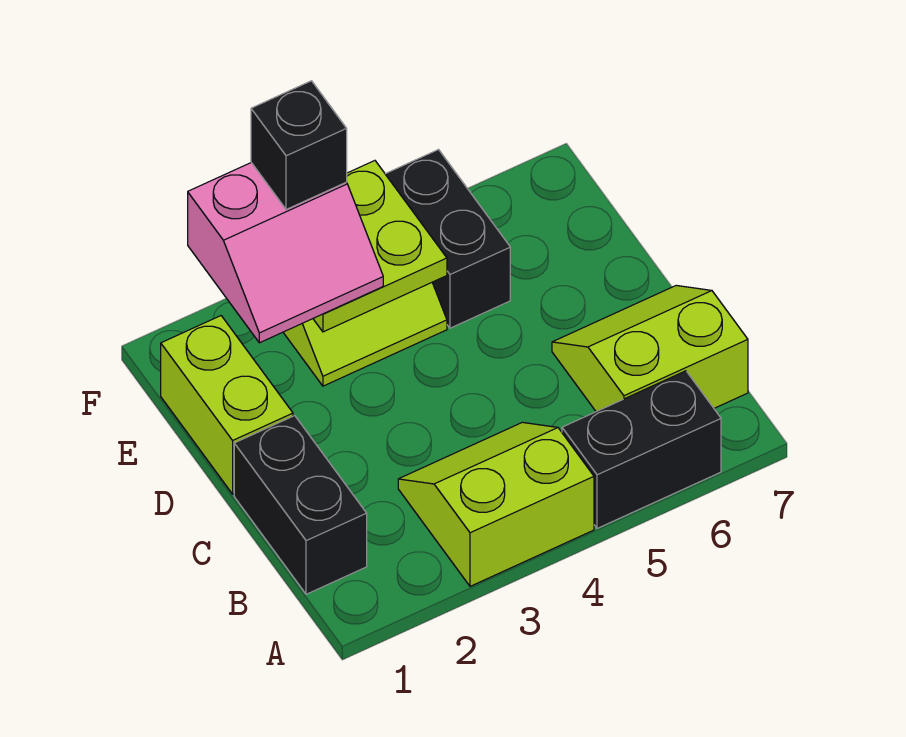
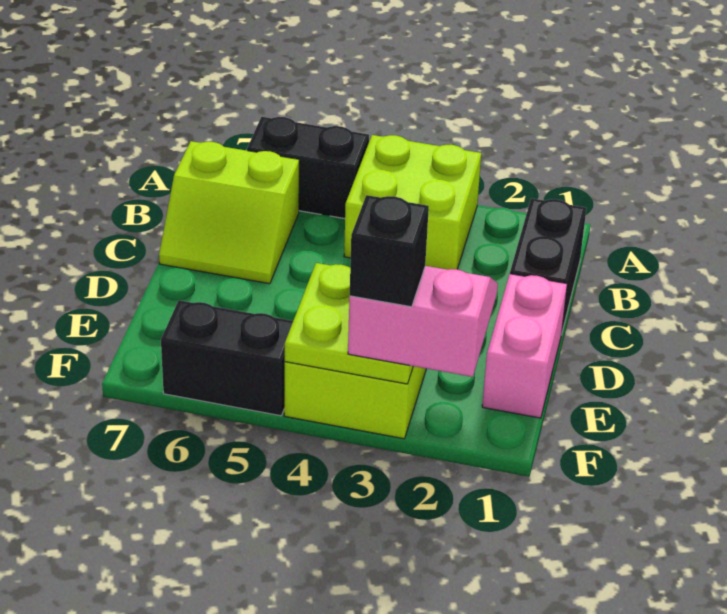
lime 2x2 slope [398,422,594,586] -> lime 2x2 brick [344,135,481,270]
lime 1x2 brick [161,316,293,494] -> pink 1x2 brick [482,274,567,418]
black 1x2 brick [386,150,510,328] -> black 1x2 brick turned to [161,300,293,416]

